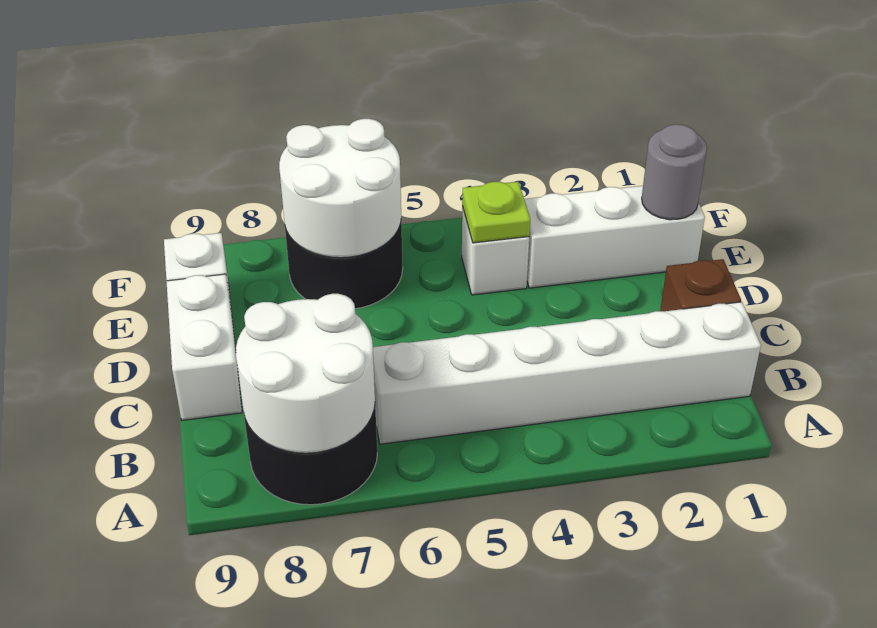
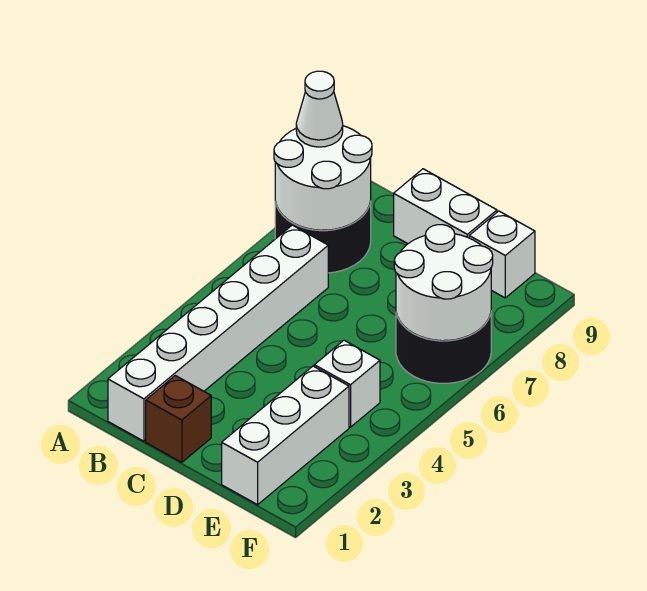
none -> white 1x1 cone [296,71,343,147]
grey 1x1 round brick [642,124,707,220] -> none
lime 1x1 plate [462,182,530,243] -> none

